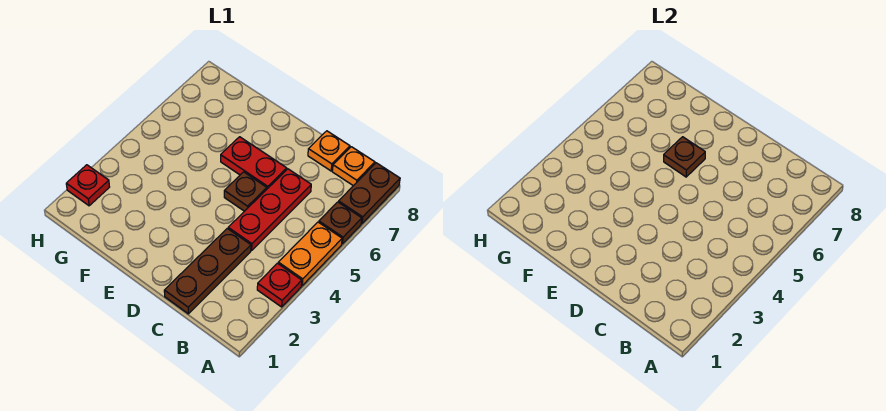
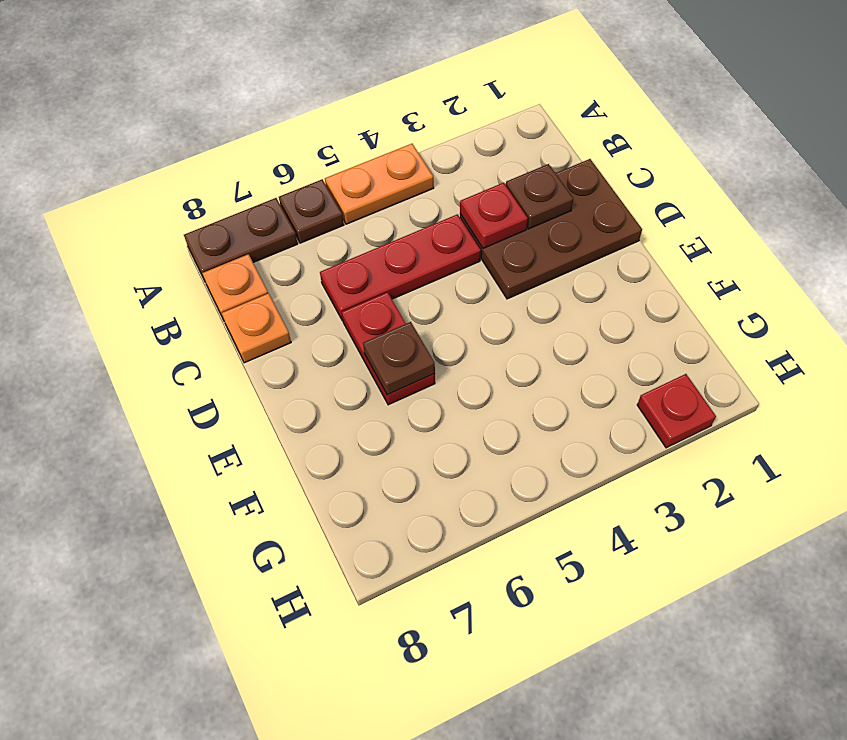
red 1x1 plate [257,263,302,307] -> red 1x1 plate moved to [460,183,528,248]
brown 1x3 plate [164,228,251,314] -> brown 2x3 plate [460,159,642,299]
brown 1x1 plate [224,172,267,211] -> brown 1x1 plate moved to [506,164,573,229]

